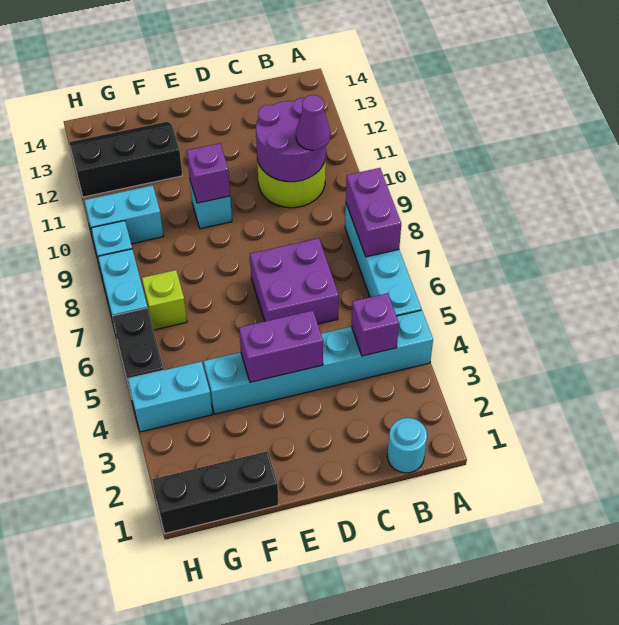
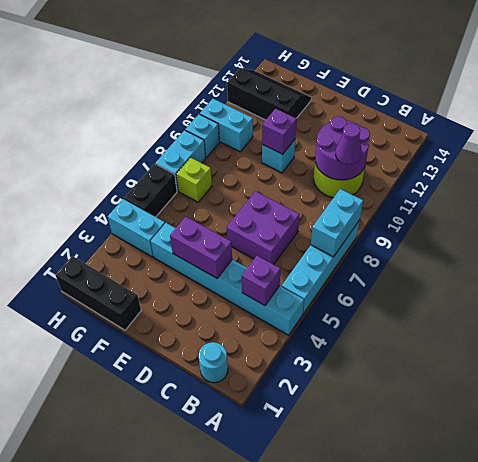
purple 1x2 brick [346,168,401,257] -> cyan 1x2 brick [311,189,363,257]

